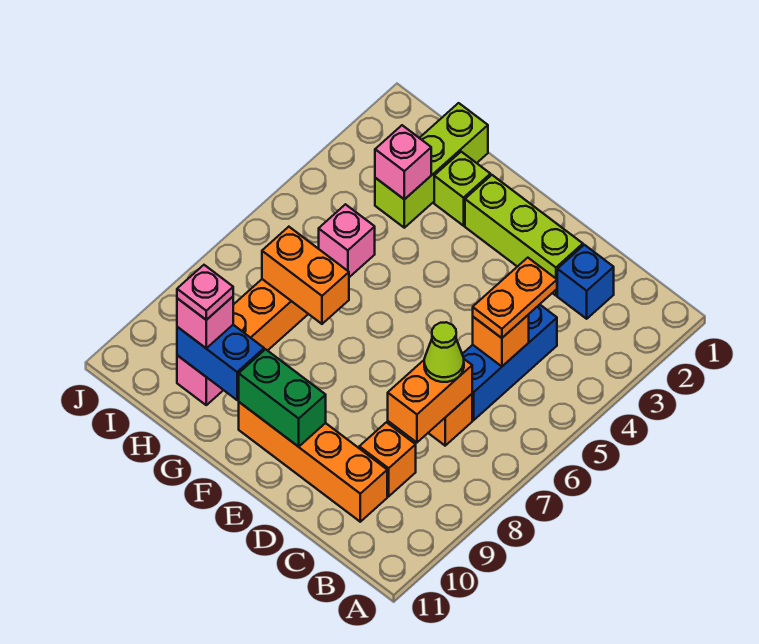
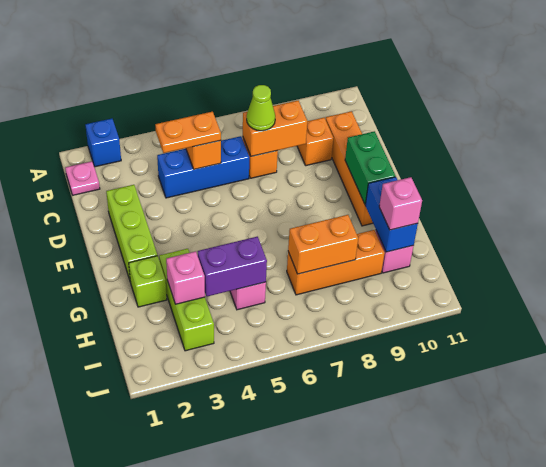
blue 1x1 brick [557,245,614,319] -> blue 1x1 brick moved to [85,118,121,167]
orange 1x2 brick [262,227,349,324] -> orange 1x2 brick turned to [288,215,358,274]
lime 1x3 brick [375,103,488,228] -> lime 1x3 brick turned to [159,249,214,351]
none -> purple 1x2 brick [198,237,267,297]
pink 1x1 plate [177,265,233,320] -> pink 1x1 plate moved to [65,161,100,195]

